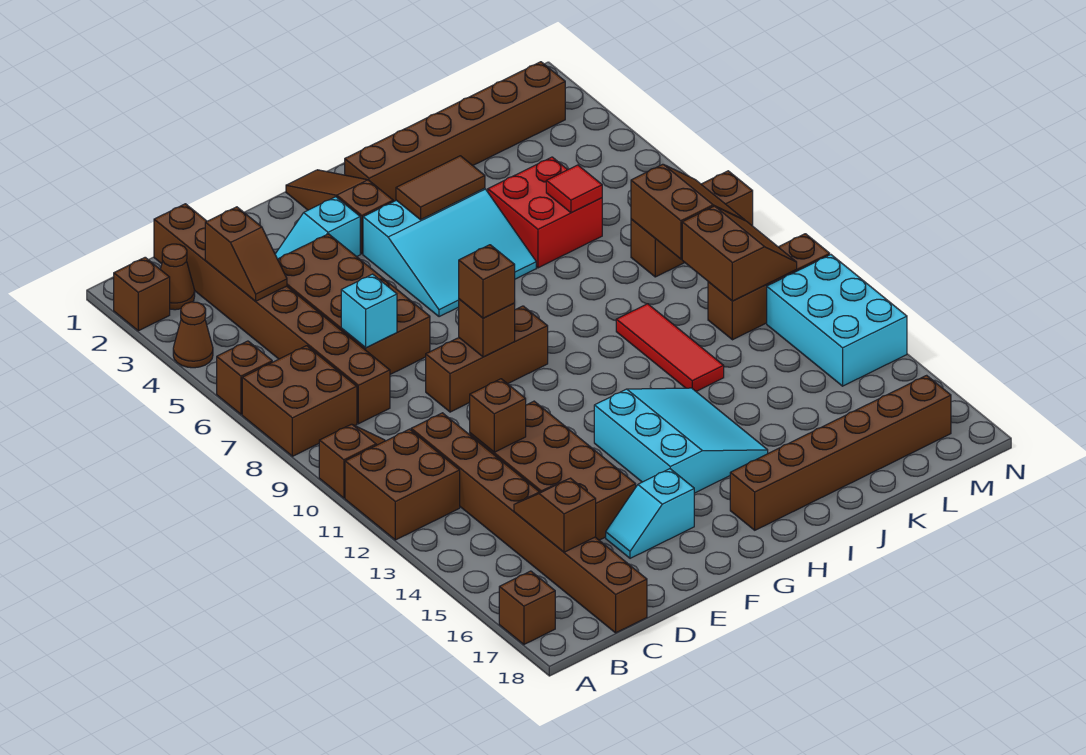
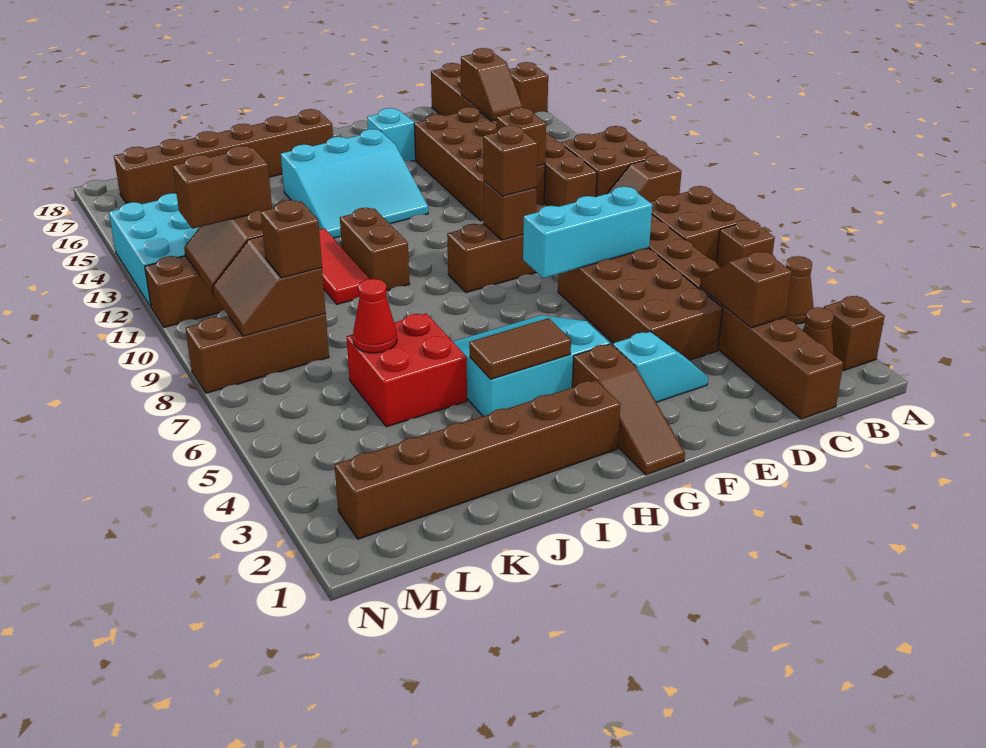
cyan 1x1 brick [341,274,397,348] -> cyan 1x3 brick [523,187,652,278]
cyan 3x3 slope [594,388,768,493] -> cyan 3x3 slope turned to [281,129,428,238]
none -> brown 1x2 brick [340,208,410,291]
red 1x1 tile [546,165,602,213] -> red 1x1 cone [353,279,397,353]
none -> brown 1x1 brick [261,200,322,278]
none -> brown 1x2 brick [173,146,272,229]

